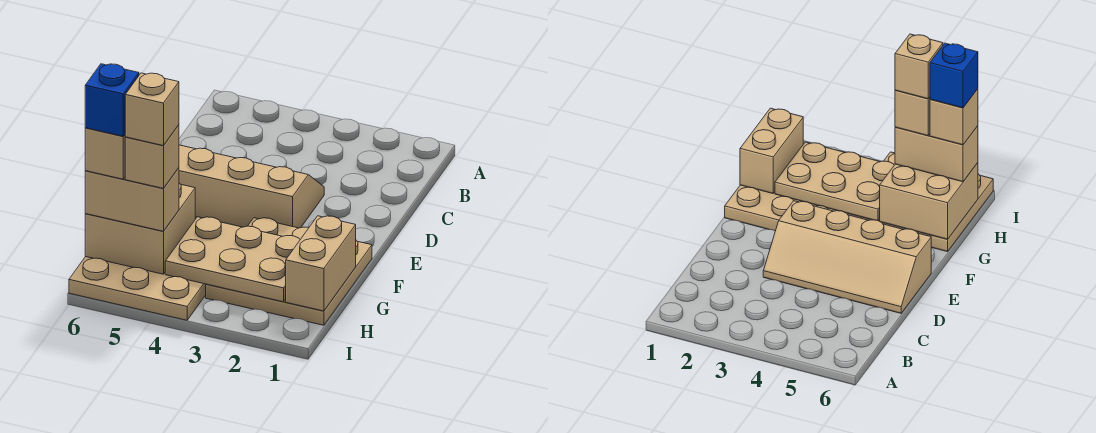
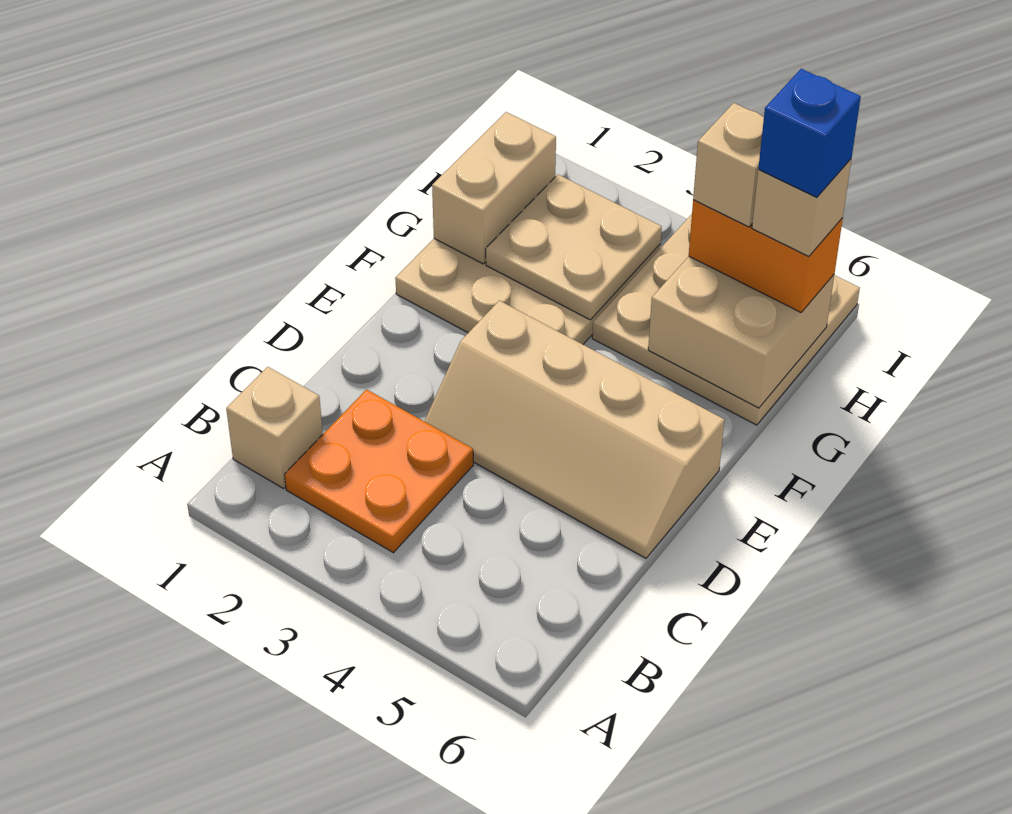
none -> orange 2x2 plate [285,390,473,553]
tan 2x3 plate [165,217,300,302] -> tan 2x2 plate [486,175,662,320]
tan 1x2 brick [85,168,179,231] -> orange 1x2 brick [689,200,843,312]
tan 1x1 brick [125,73,179,146] -> tan 1x1 brick moved to [226,367,323,488]

